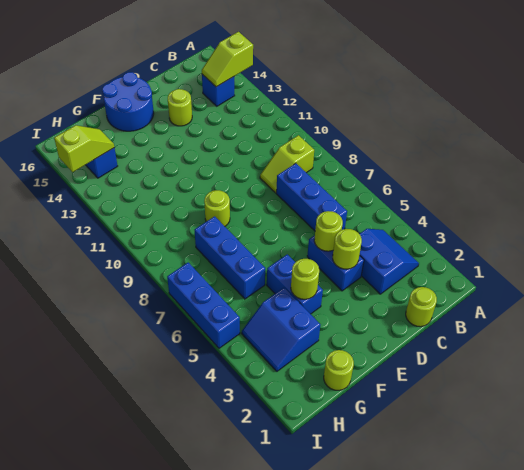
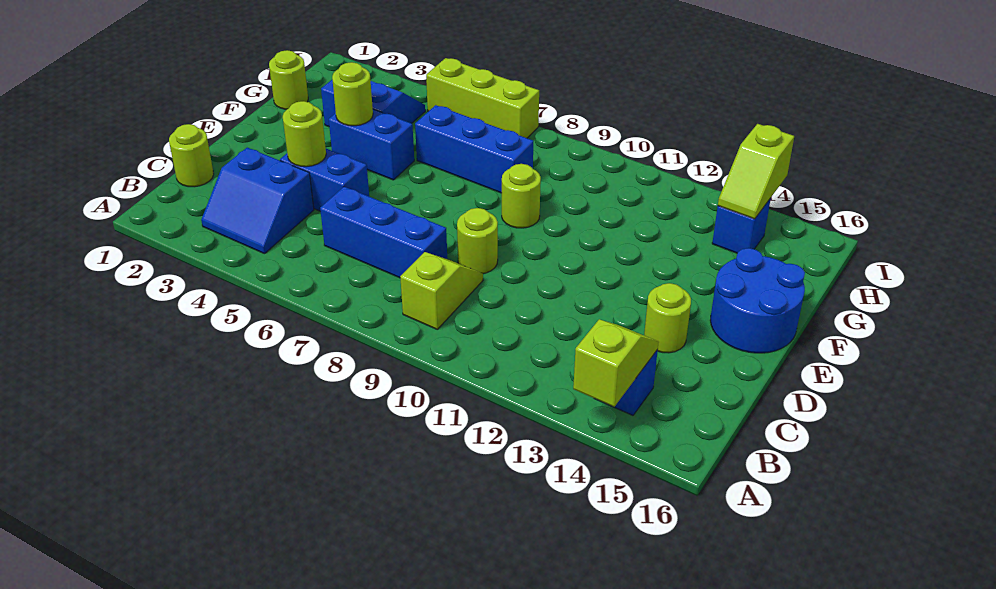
lime 1x1 round brick [314,211,343,251] -> lime 1x1 round brick moved to [457,208,498,274]
blue 1x3 brick [167,262,240,348] -> lime 1x3 brick [426,58,539,138]

